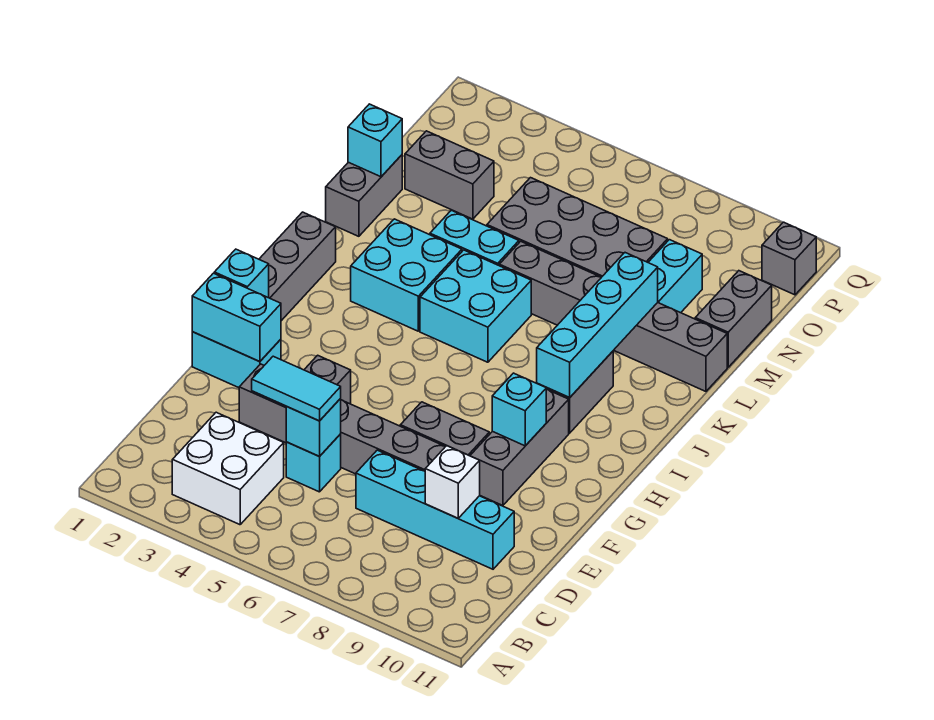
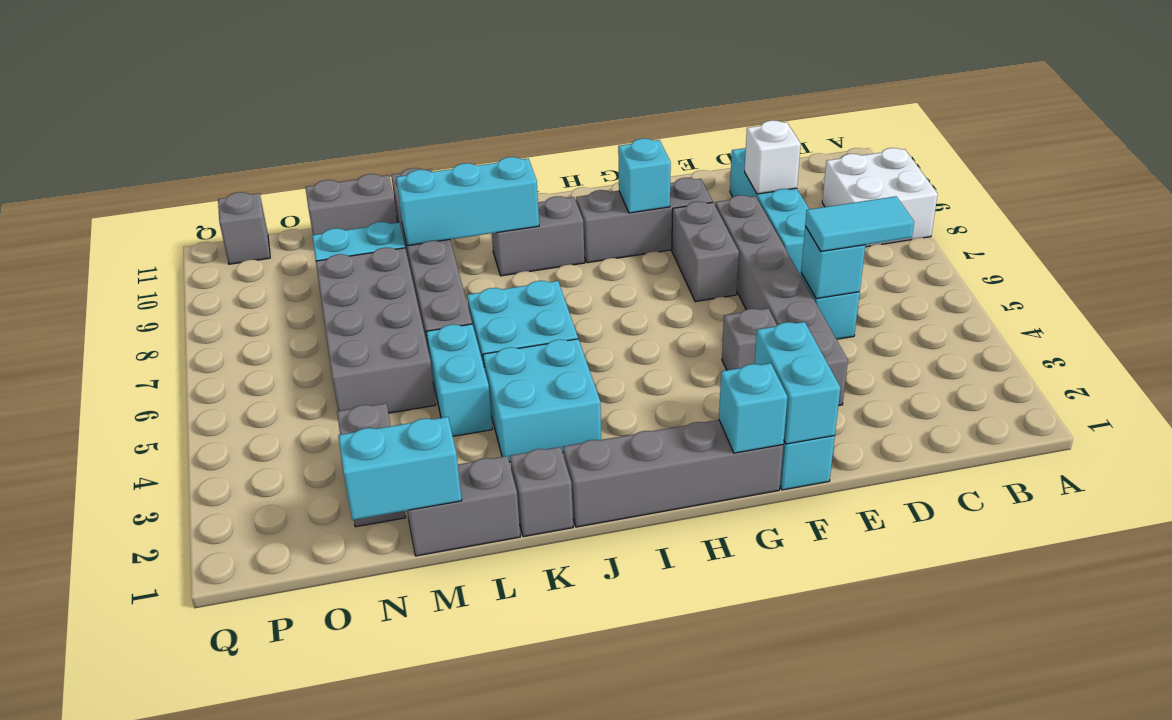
white 2x2 brick [172,412,284,525] -> white 2x2 brick moved to [822,148,938,247]
cyan 1x2 tile [252,356,341,421] -> cyan 1x2 tile turned to [805,196,914,252]
cyan 1x4 brick [537,253,658,398] -> cyan 1x3 brick [396,157,539,246]
none -> grey 1x1 brick [510,447,573,537]
cyan 1x1 brick [348,104,402,177] -> cyan 1x2 brick [338,417,462,520]

